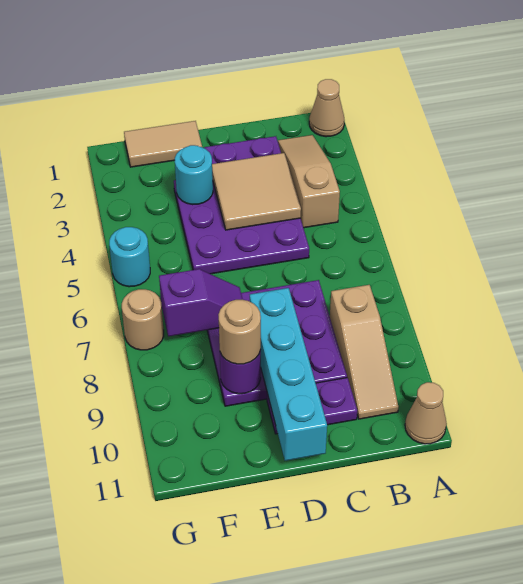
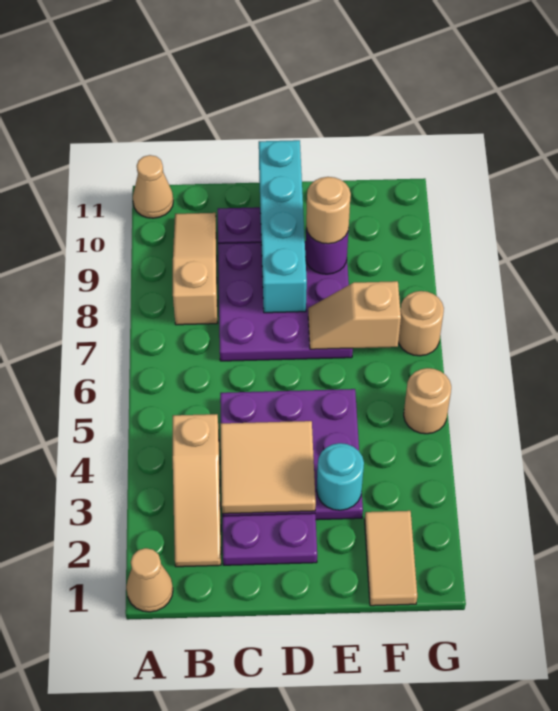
tan 1x2 tile [124,121,202,167] -> tan 1x2 tile turned to [365,511,417,606]
purple 1x2 slope [159,269,243,336] -> tan 1x2 slope [308,281,401,349]
cyan 1x1 round brick [109,227,150,287] -> tan 1x1 round brick [404,368,451,434]

